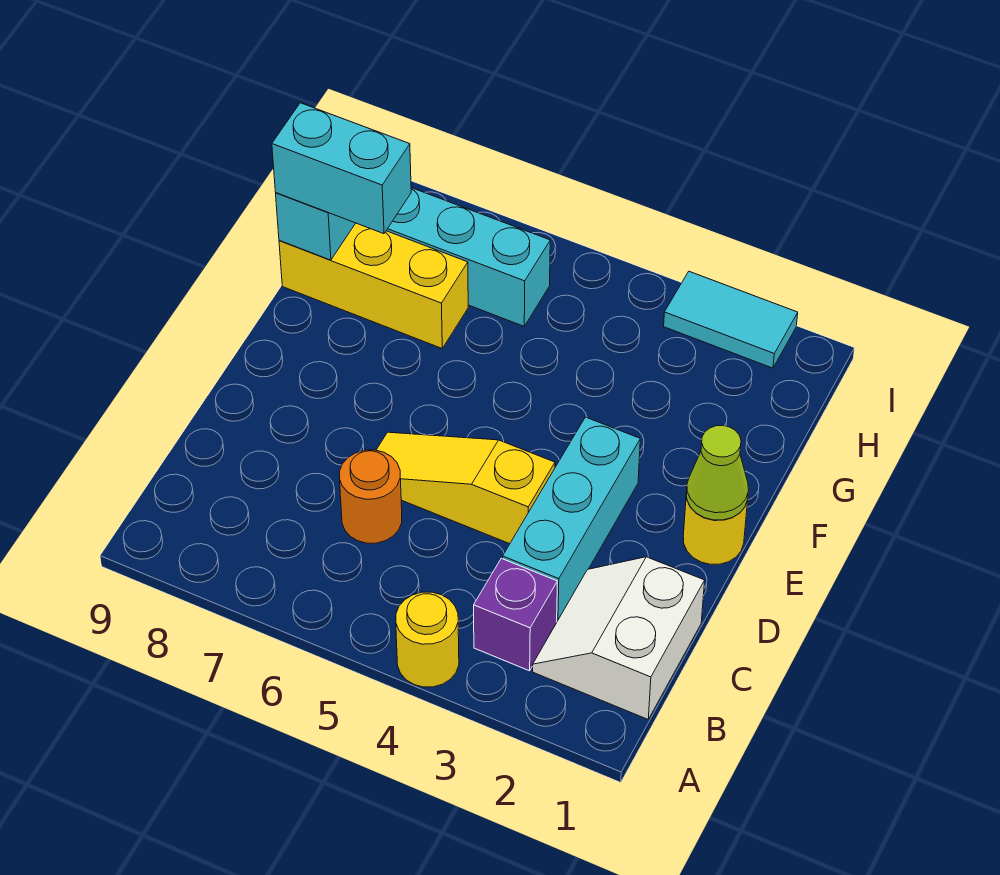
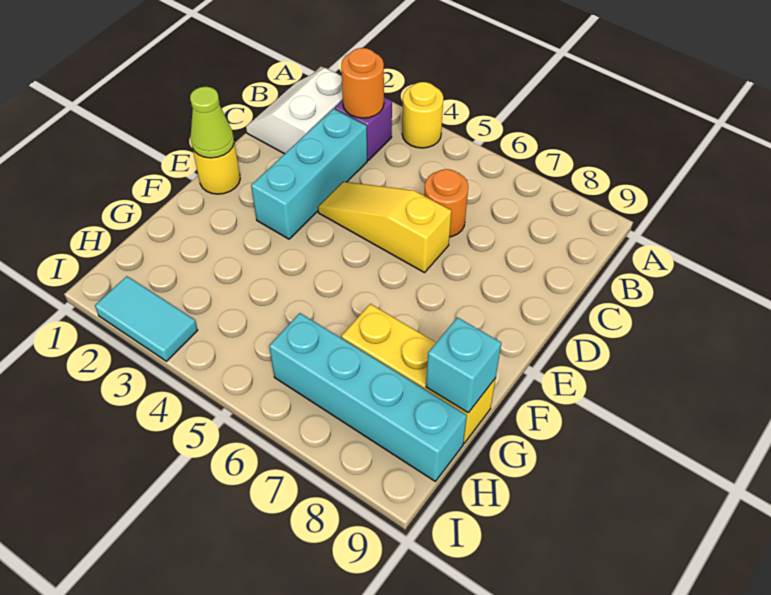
white 2x2 slope [533,557,705,719] -> white 2x2 slope turned to [246,68,343,154]
none -> orange 1x1 round brick [341,48,384,118]
yellow 1x3 slope [377,432,555,544] -> yellow 1x3 slope turned to [318,182,451,273]
cyan 1x2 brick [272,103,411,234] -> none

